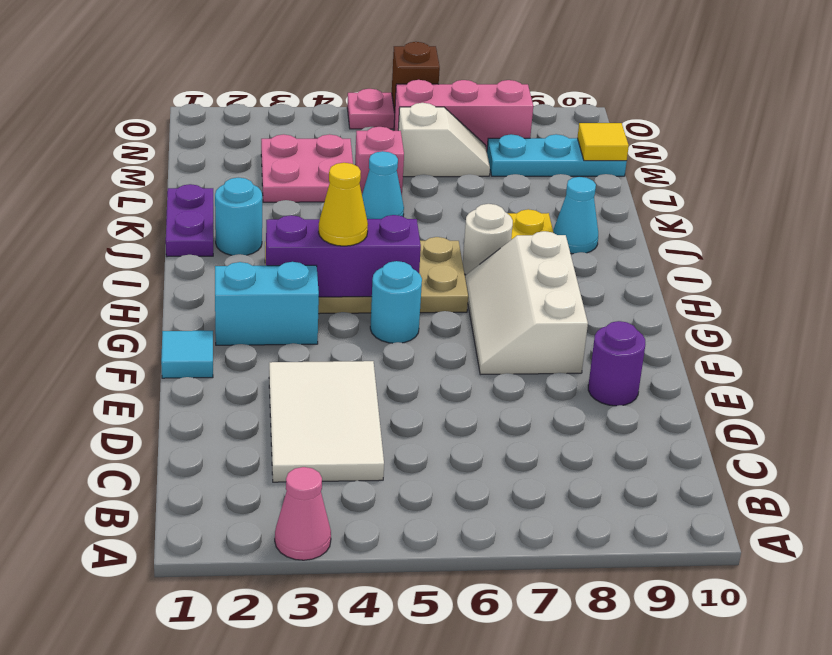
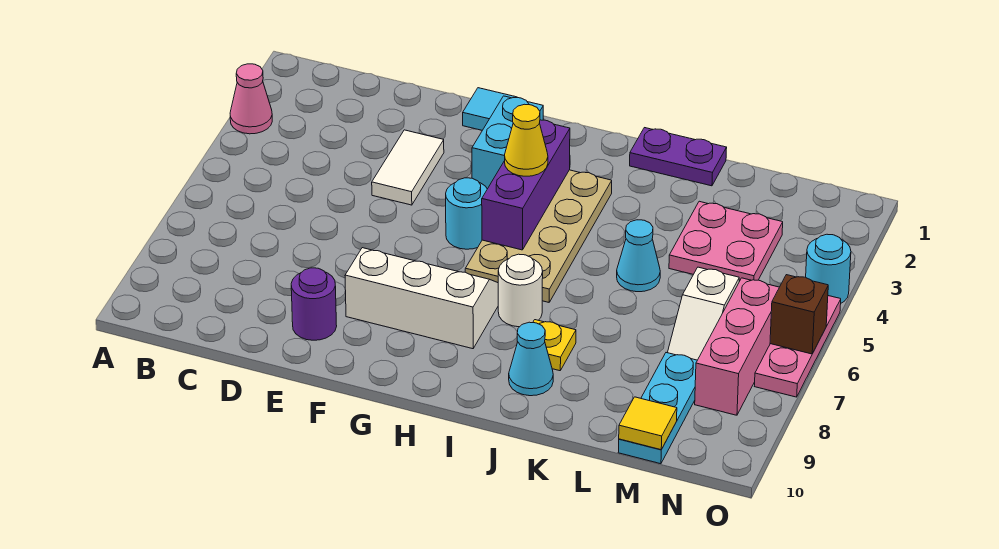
white 2x3 tile [269,361,384,482] -> white 1x2 tile [372,130,444,205]
cyan 1x1 round brick [215,178,262,255] -> cyan 1x1 round brick moved to [806,234,851,303]
pink 1x1 brick [355,127,404,195] -> none

